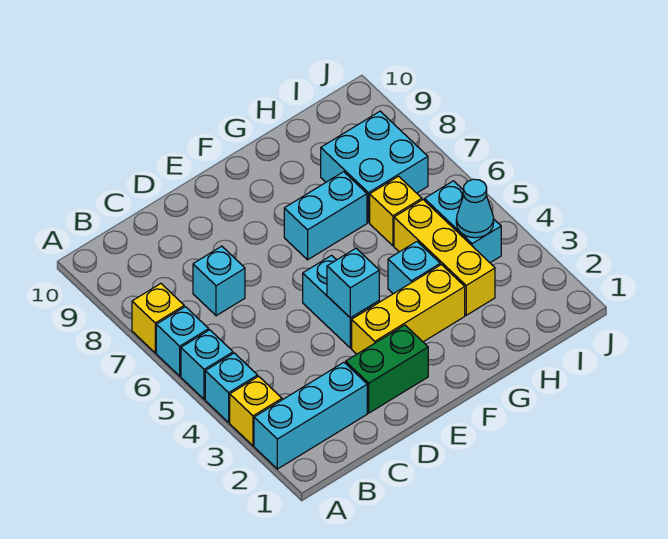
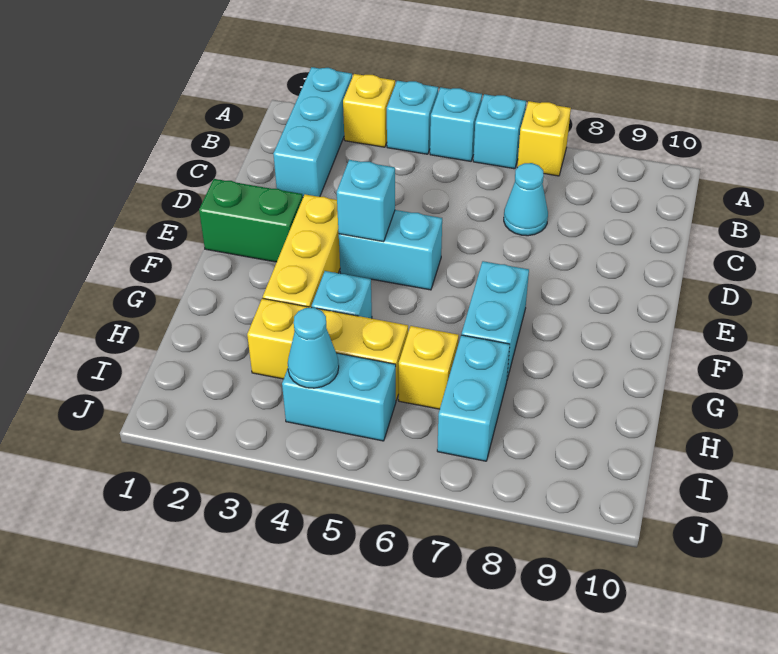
cyan 1x1 brick [193,246,245,316] -> cyan 1x1 cone [504,163,548,236]
green 1x2 brick [346,325,428,413] -> green 1x2 brick turned to [199,179,303,262]
cyan 2x2 brick [321,111,428,223] -> cyan 1x2 brick [437,335,510,461]

